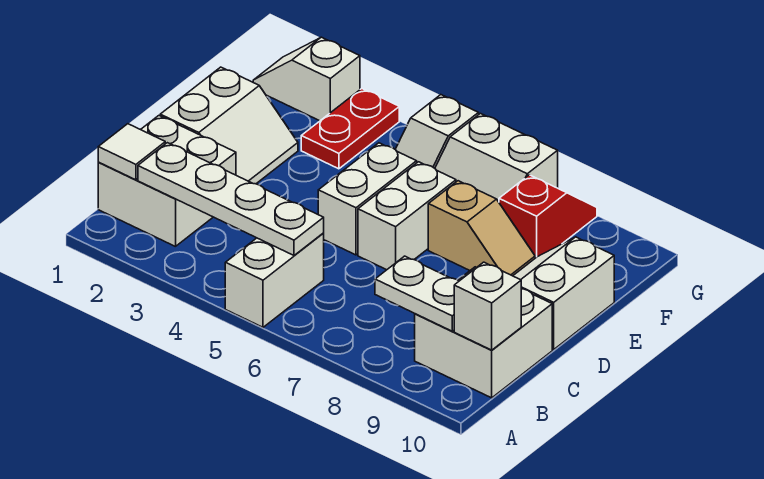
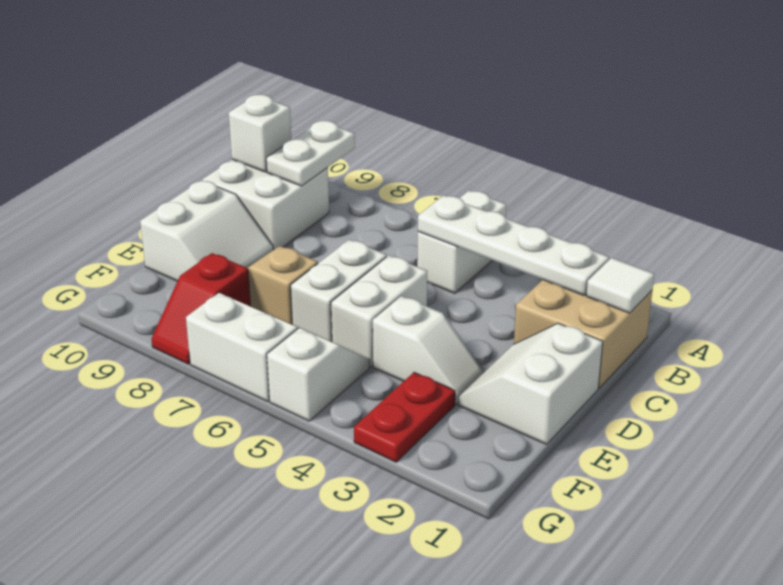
white 2x2 brick [98,116,236,247] -> tan 2x2 brick [514,280,652,388]
white 1x2 plate [375,256,459,331] -> white 1x2 plate turned to [266,121,355,186]
white 1x2 slope [253,37,360,121] -> white 1x2 slope moved to [373,296,483,404]

